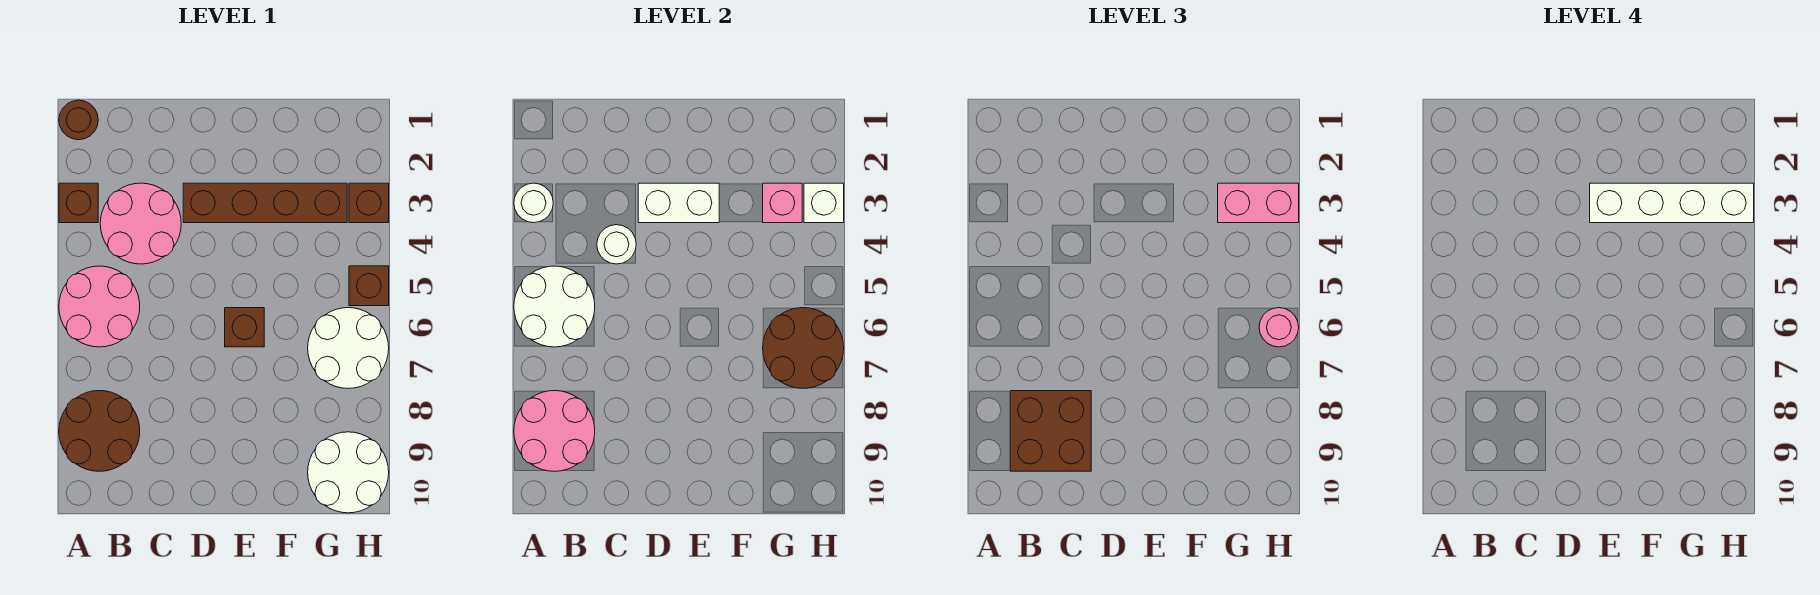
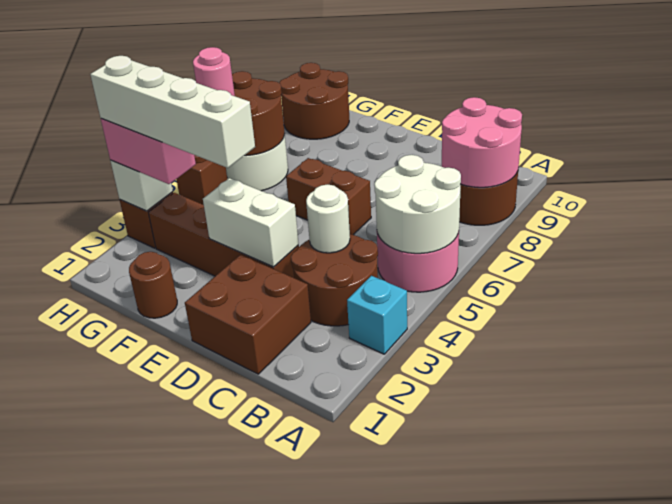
brown 1x1 round brick [59,100,98,140] -> brown 1x1 round brick moved to [129,252,177,318]
brown 1x1 brick [59,183,98,223] -> cyan 1x1 brick [347,276,407,354]
white 1x1 round brick [514,183,553,223] -> none
pink 2x2 round brick [100,183,181,264] -> brown 2x2 round brick [291,234,378,326]
brown 2x2 brick [1010,391,1091,471] -> brown 2x2 brick moved to [185,255,311,374]
brown 1x1 brick [225,308,264,347] -> brown 1x2 brick [286,158,371,235]
pink 1x1 brick [763,183,802,223] -> none
white 2x2 round brick [308,432,389,513] -> brown 2x2 round brick [279,63,349,139]

